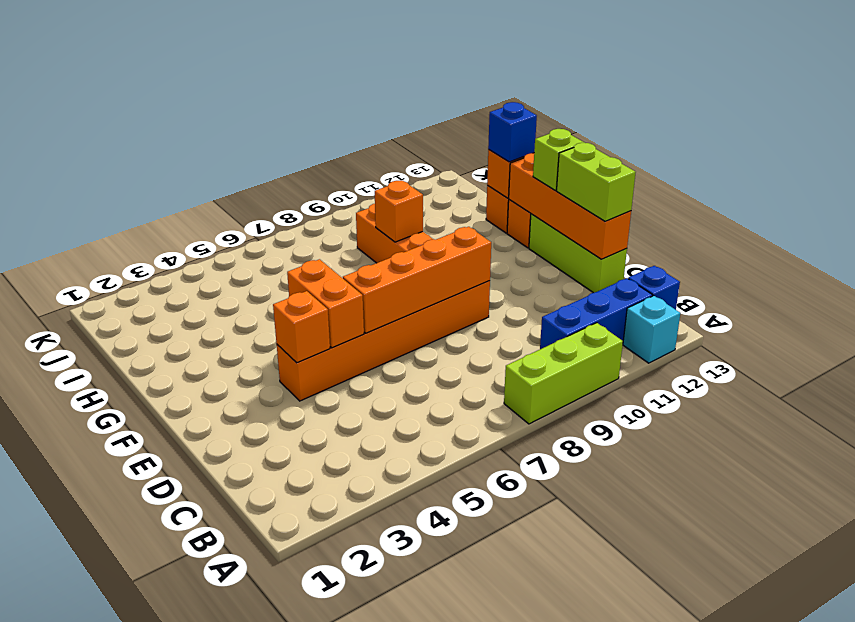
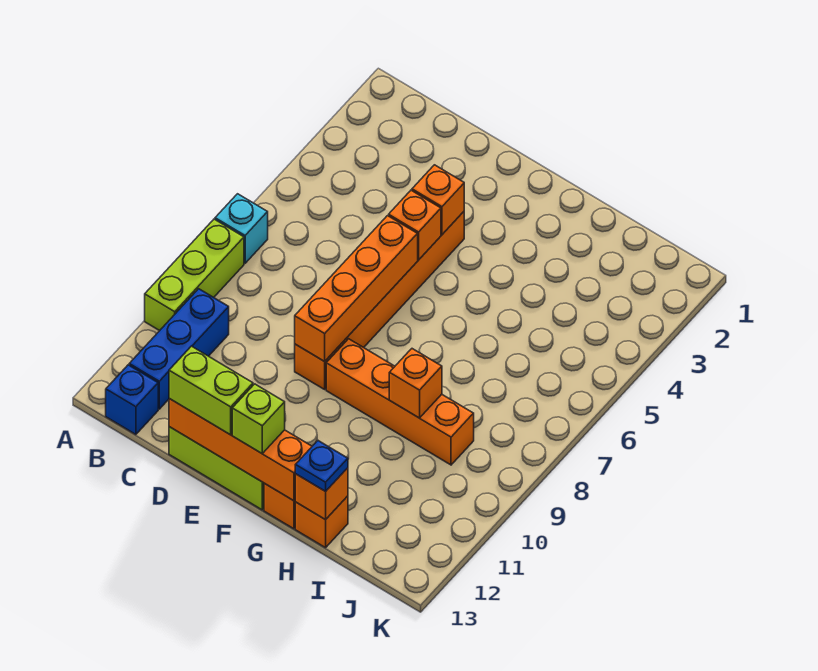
cyan 1x1 brick [623,296,680,363] -> cyan 1x1 brick moved to [215,194,268,263]
orange 1x2 brick [287,259,364,348] -> orange 1x1 brick [389,190,441,260]
blue 1x1 brick [488,102,537,162] -> blue 1x1 plate [295,441,348,491]

